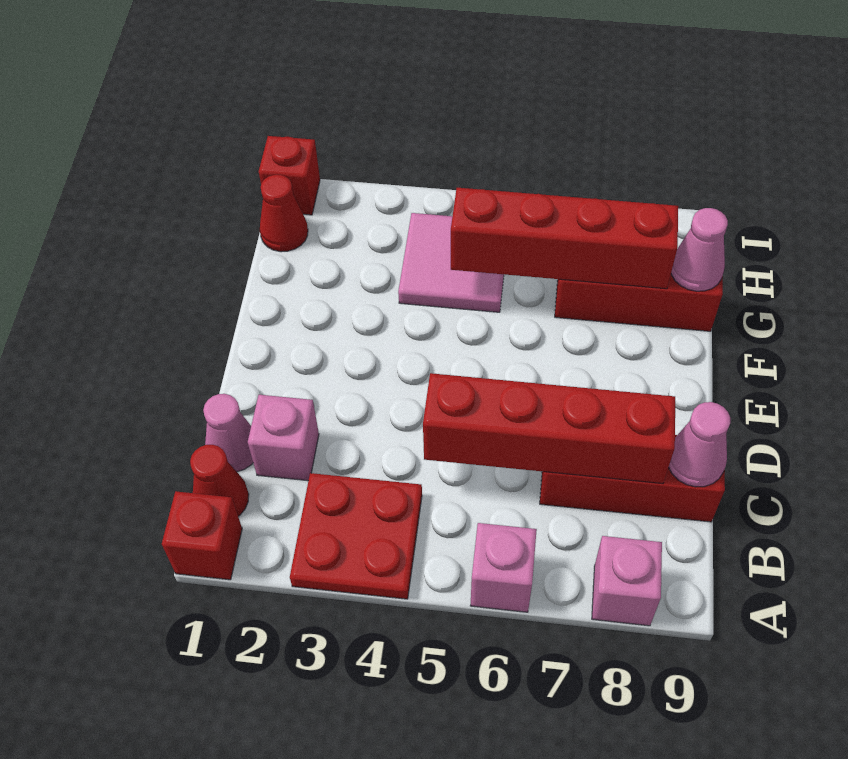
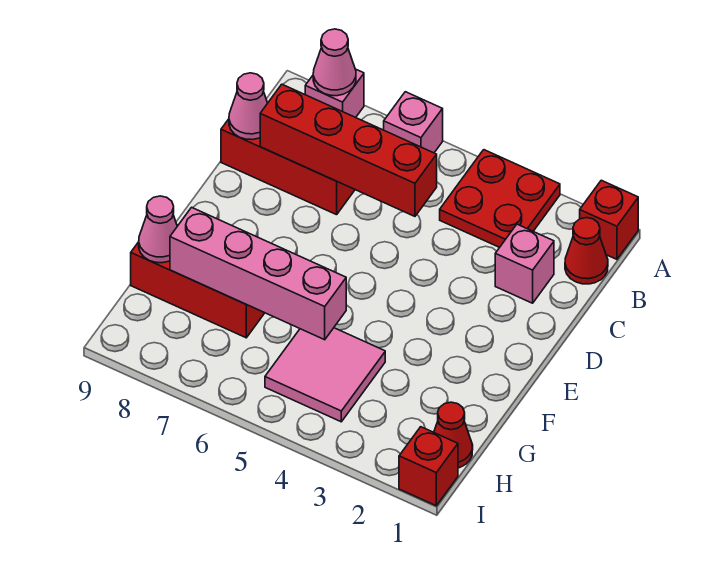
pink 1x1 cone [203,394,253,472] -> pink 1x1 cone moved to [313,29,356,96]
red 1x4 brick [451,188,678,289] -> pink 1x4 brick [170,207,346,340]

